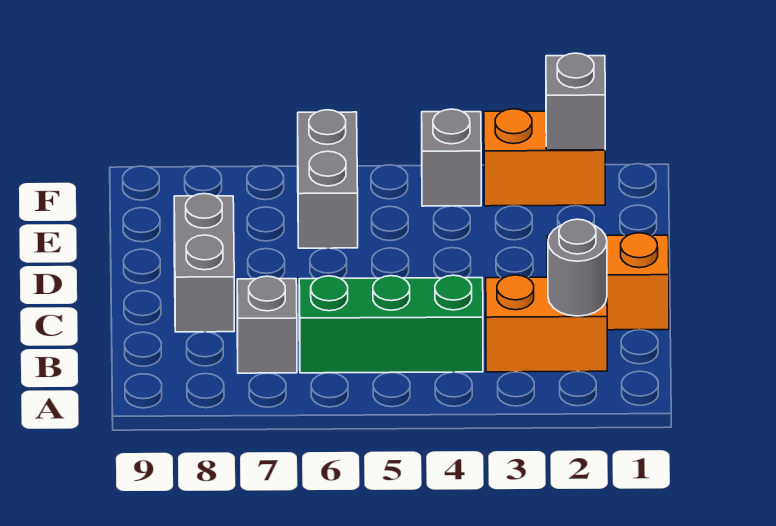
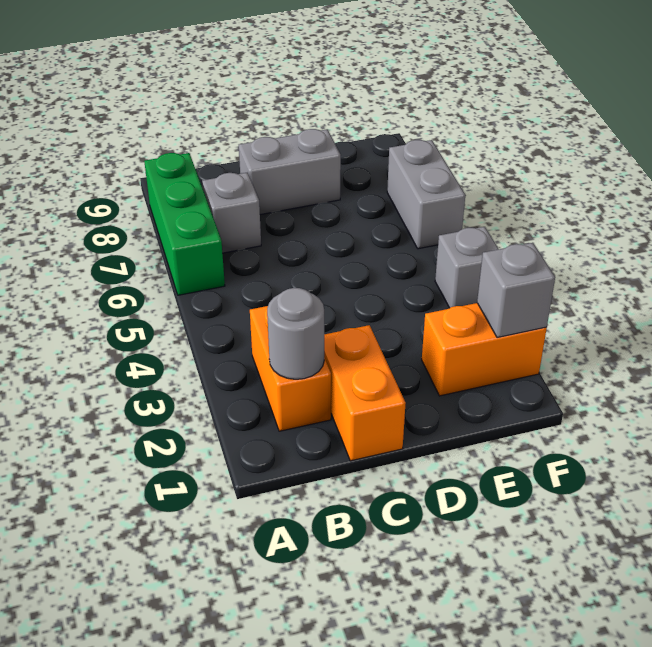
green 1x3 brick [299,275,483,373] -> green 1x3 brick moved to [144,153,225,295]
grey 1x2 brick [298,110,358,248] -> grey 1x2 brick turned to [387,140,465,249]
orange 1x2 brick [484,109,605,206] -> orange 1x2 brick turned to [422,303,547,396]

